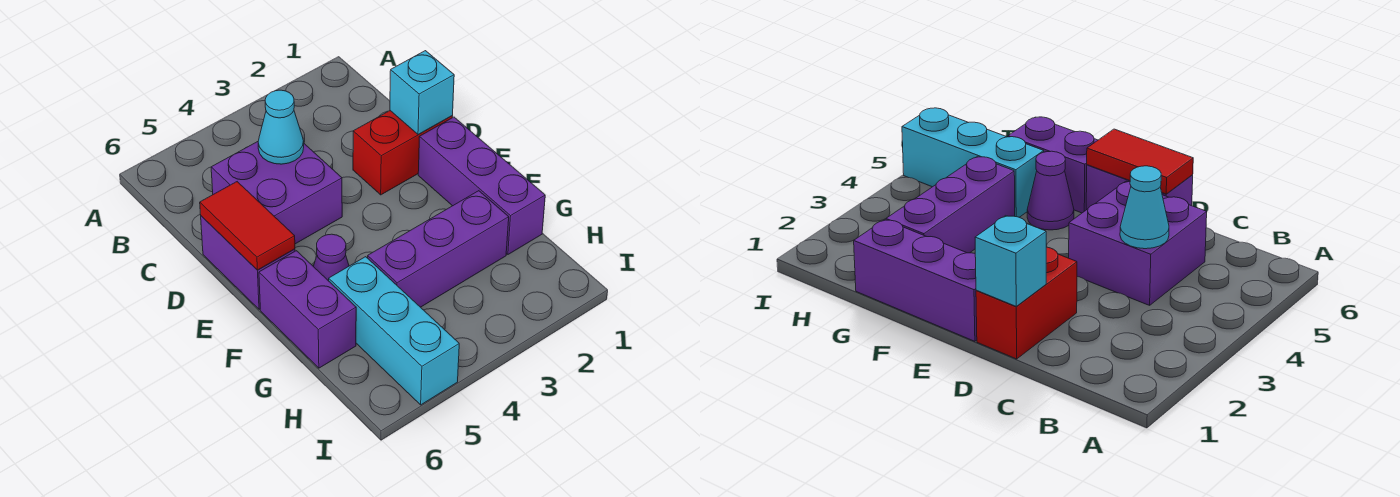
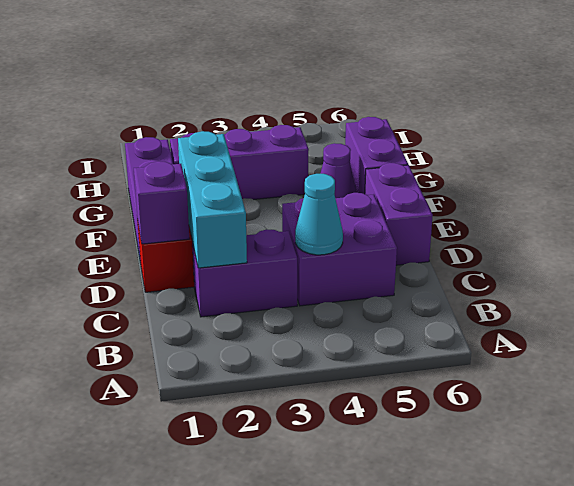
none -> purple 1x2 brick [192,230,297,317]
cyan 1x1 brick [390,51,454,134] -> purple 1x1 brick [134,161,189,244]
red 1x2 tile [200,182,295,270] -> none
cyan 1x3 brick [329,257,459,405] -> cyan 1x3 brick moved to [178,131,247,268]

